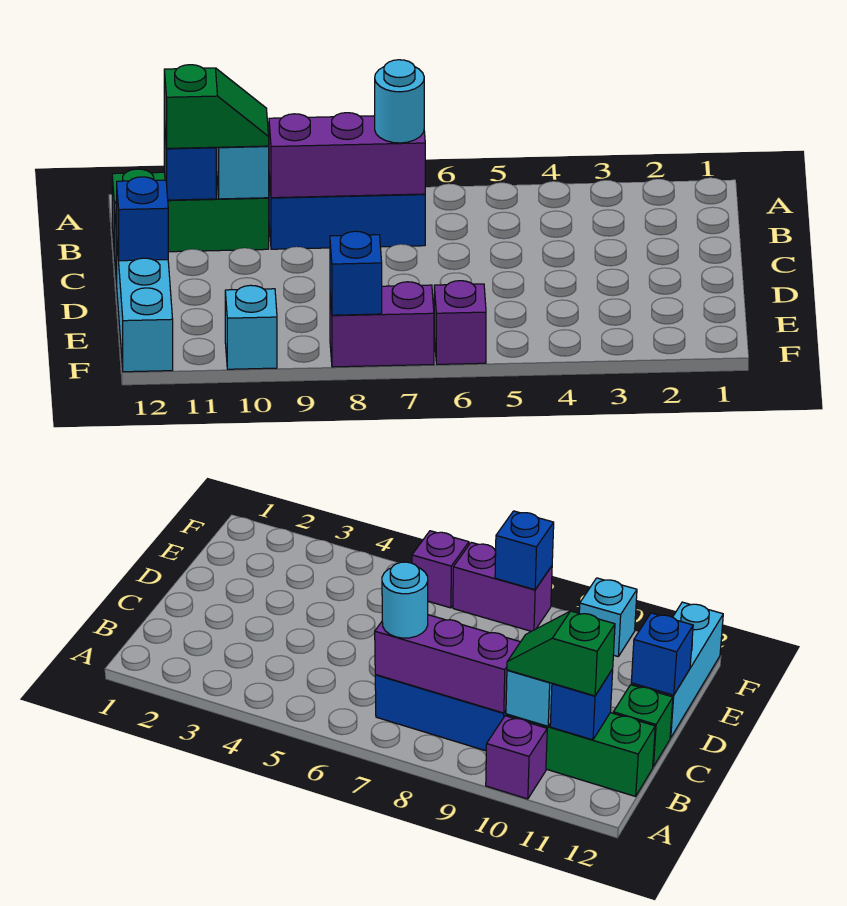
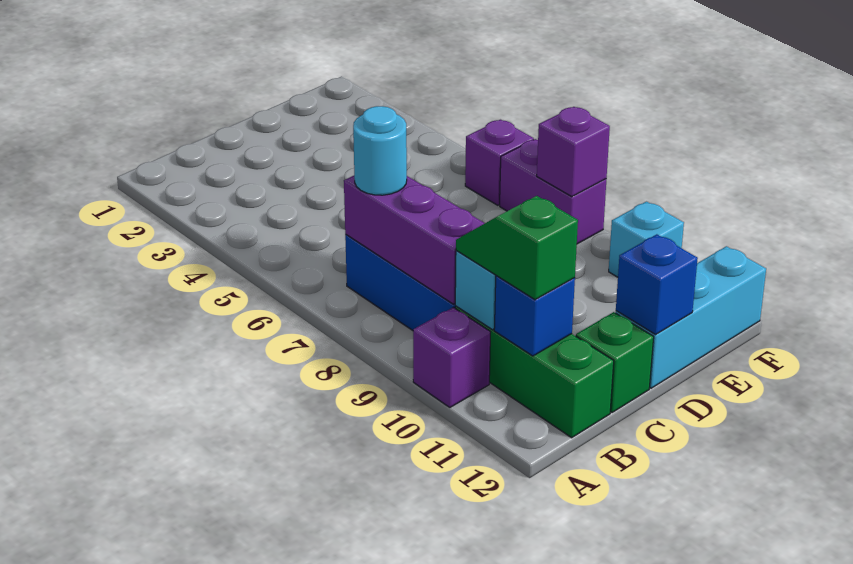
blue 1x1 brick [330,231,382,315] -> purple 1x1 brick [537,107,610,197]

